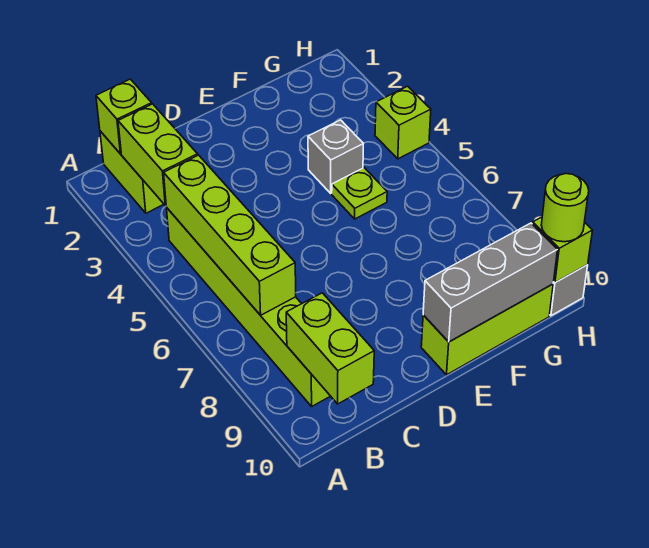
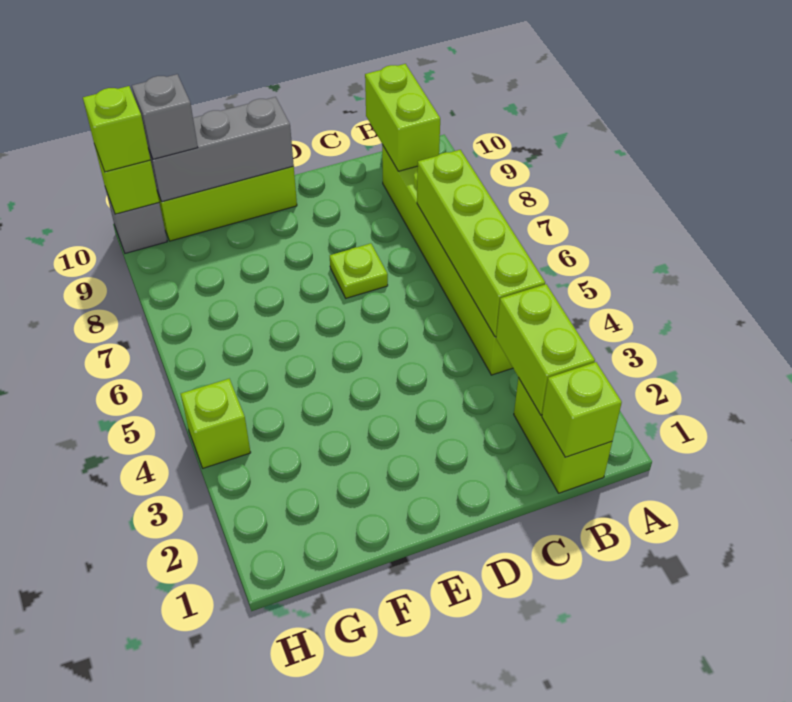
grey 1x1 brick [308,120,363,193] -> grey 1x1 brick moved to [132,74,198,159]
lime 1x1 plate [332,168,387,219] -> lime 1x1 plate moved to [330,243,388,298]
lime 1x1 round brick [541,174,589,242] -> lime 1x1 brick [83,86,150,172]

